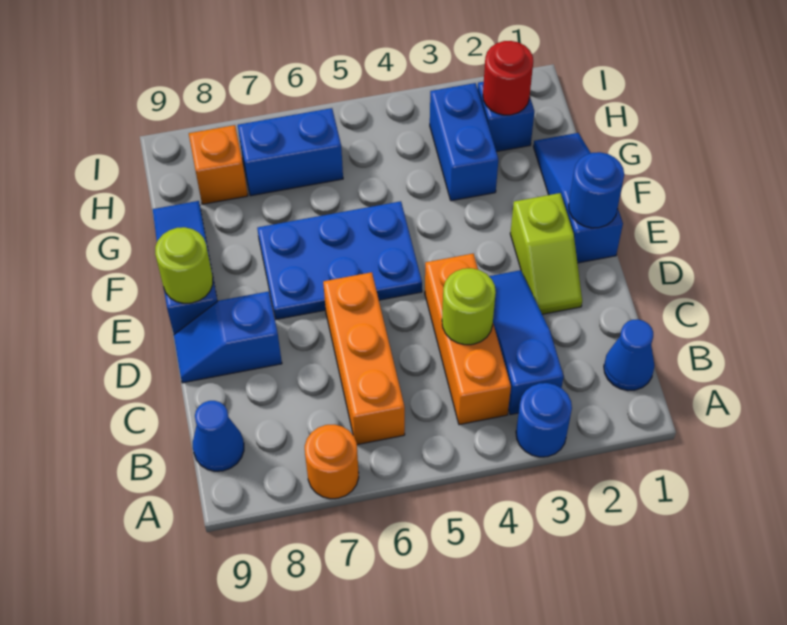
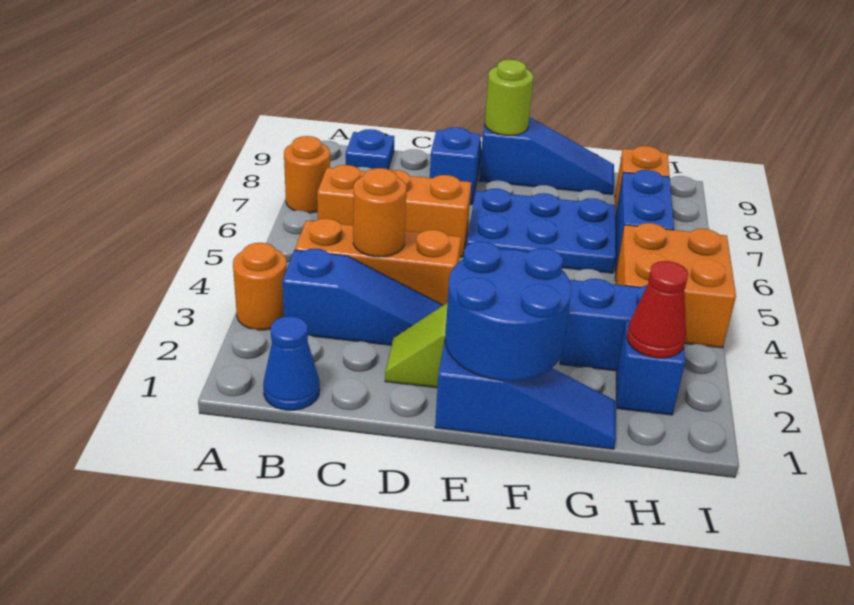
blue 1x1 round brick [516,383,572,457] -> orange 1x1 round brick [233,243,287,330]
blue 1x1 cone [193,401,244,471] -> blue 1x1 plate [346,129,394,169]
lime 1x1 round brick [442,268,496,345] -> orange 1x1 round brick [353,168,406,257]
blue 1x1 round brick [569,152,624,228] -> blue 2x2 round brick [445,242,571,381]
blue 2x3 plate [257,201,422,319] -> blue 2x3 plate turned to [466,189,616,273]
red 1x1 round brick [483,41,533,115] -> red 1x1 cone [627,261,688,358]
none -> orange 2x2 brick [615,223,736,348]

